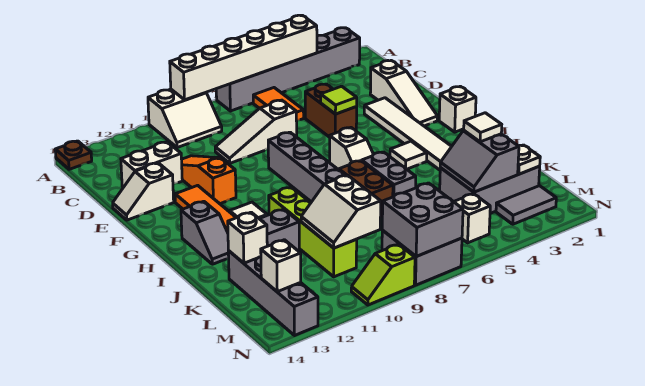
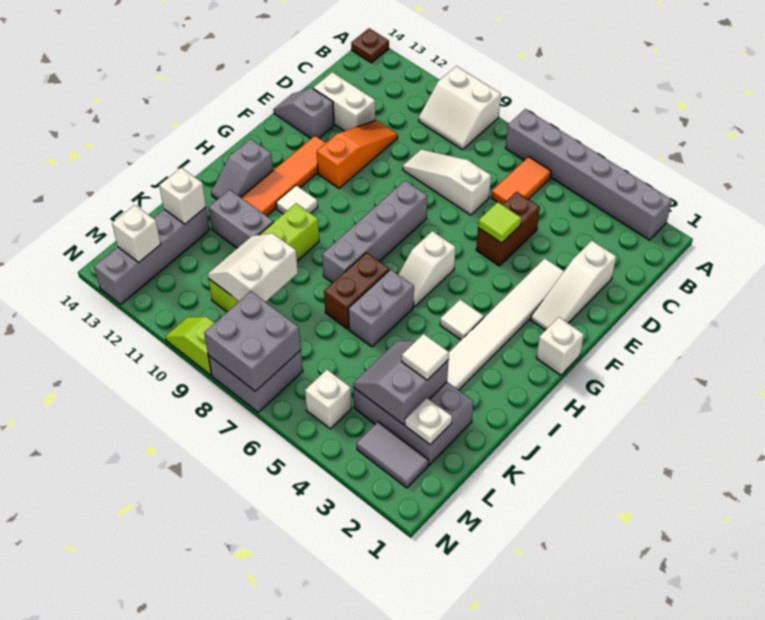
white 1x6 brick [170,15,317,100] -> none
white 1x2 slope [113,163,174,220] -> grey 1x2 slope [273,88,334,138]

